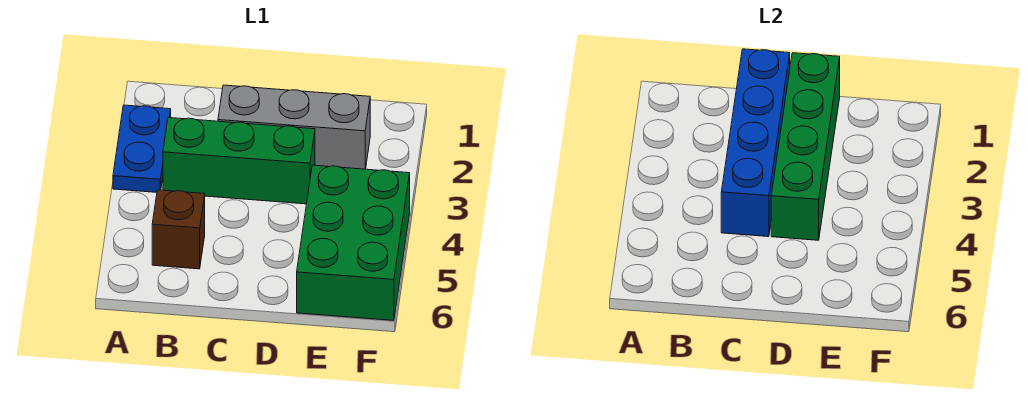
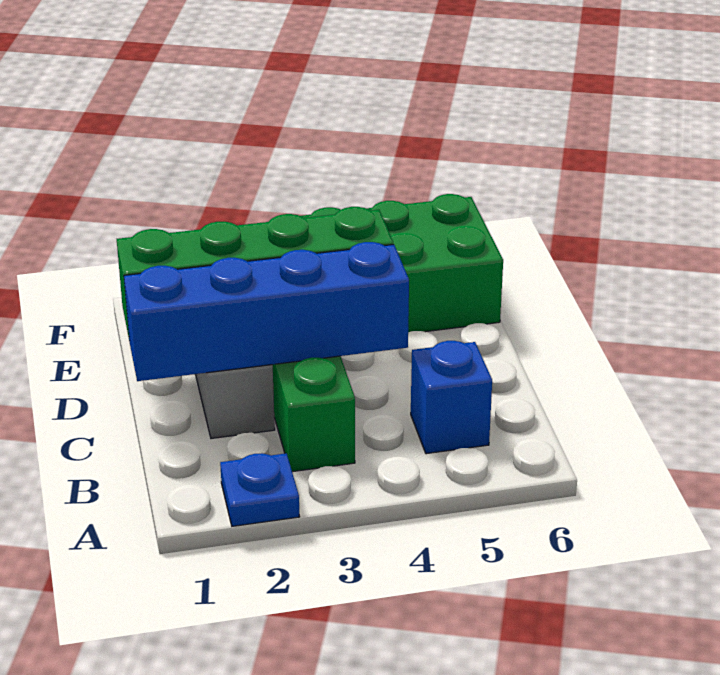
blue 1x2 plate [113,105,171,192] -> blue 1x1 plate [220,453,300,526]
brown 1x1 brick [152,190,205,269] -> blue 1x1 brick [411,341,492,454]

